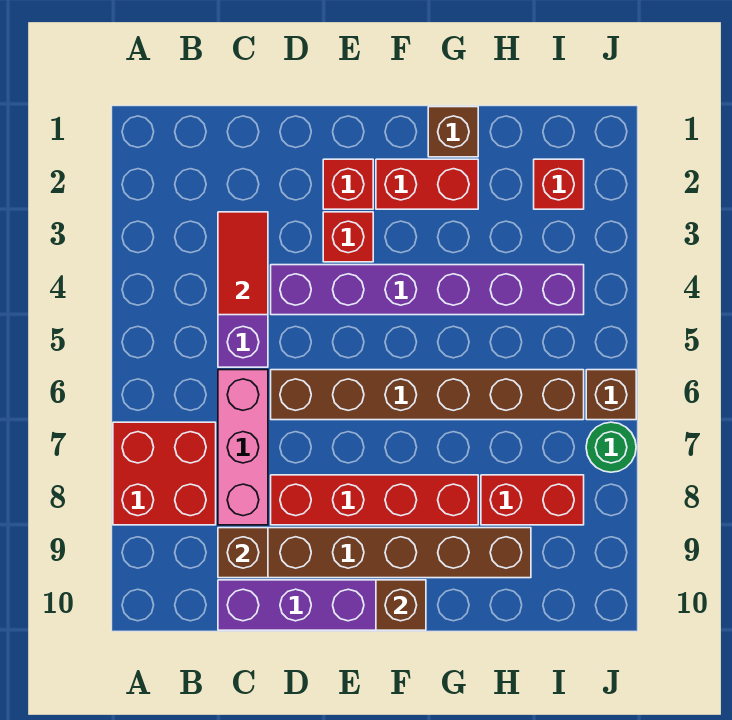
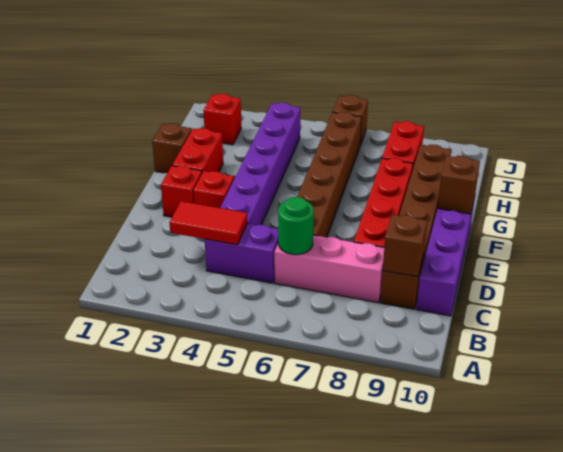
red 2x2 brick [113,422,216,525] -> none
green 1x1 round brick [586,422,636,472] -> green 1x1 round brick moved to [278,197,314,255]

